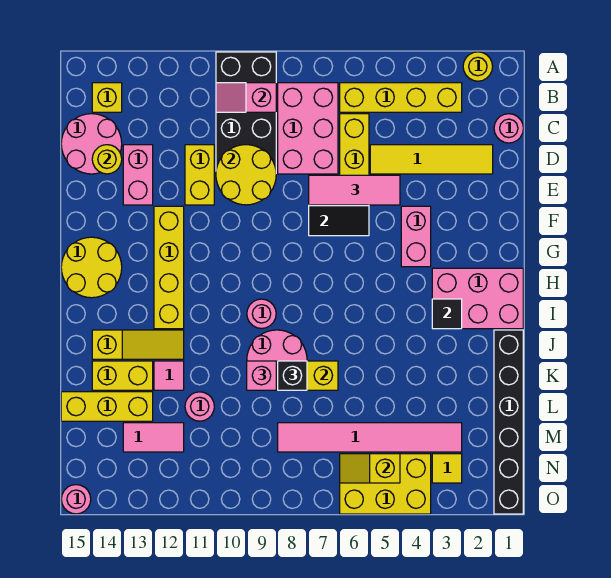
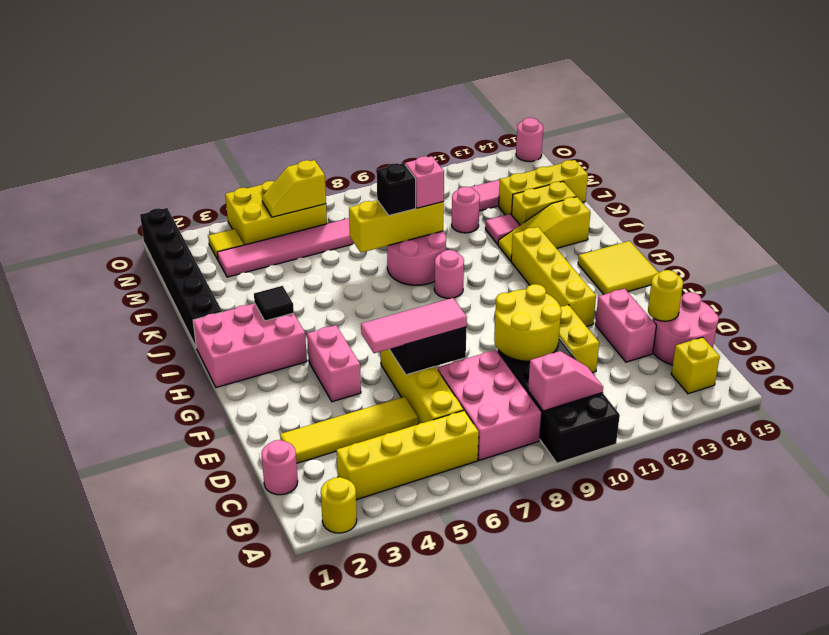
yellow 2x2 round brick [61,237,122,298] -> yellow 2x2 tile [578,241,659,294]
yellow 1x2 slope [340,454,400,483] -> yellow 1x2 slope turned to [262,160,326,217]

